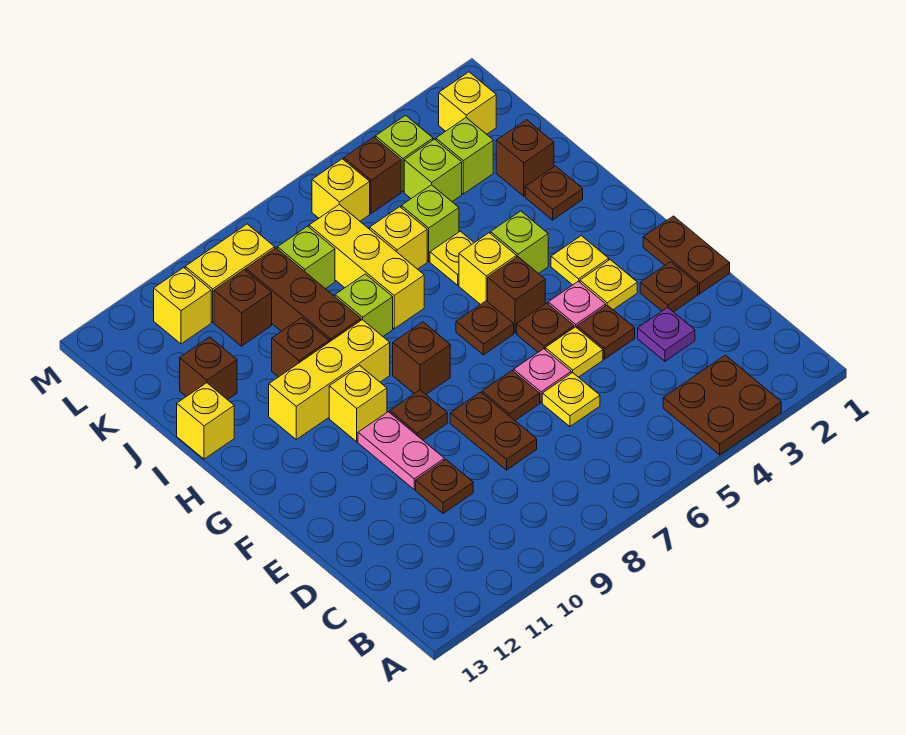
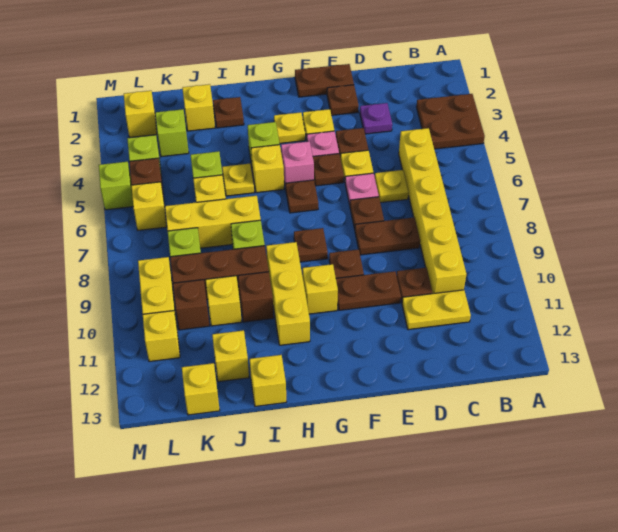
none -> yellow 1x6 brick [399,128,466,294]
none -> yellow 1x2 plate [402,290,471,330]
pink 1x2 plate [358,412,444,490] -> brown 1x2 plate [336,271,401,310]
brown 1x1 brick [488,257,545,333] -> pink 1x1 brick [281,141,314,188]
brown 1x1 brick [393,322,450,394] -> brown 1x1 plate [294,228,328,262]
brown 1x1 brick [496,120,554,196] -> yellow 1x1 brick [182,84,215,131]
none -> yellow 1x1 brick [206,276,242,326]
brown 1x1 brick [180,337,237,400] -> yellow 1x1 brick [212,330,249,382]
lime 1x1 brick [404,139,462,202] -> lime 1x1 brick moved to [99,162,133,210]
none -> yellow 1x1 brick [182,363,220,415]

